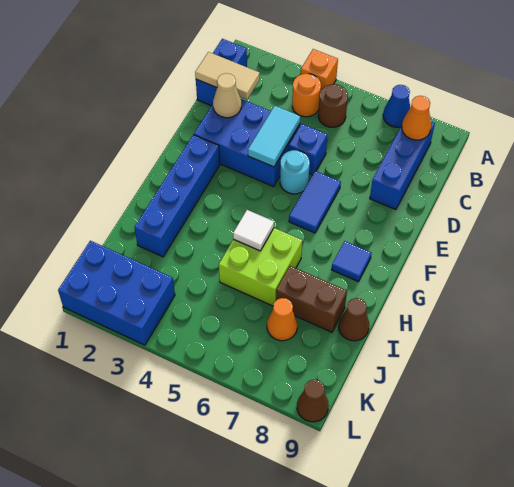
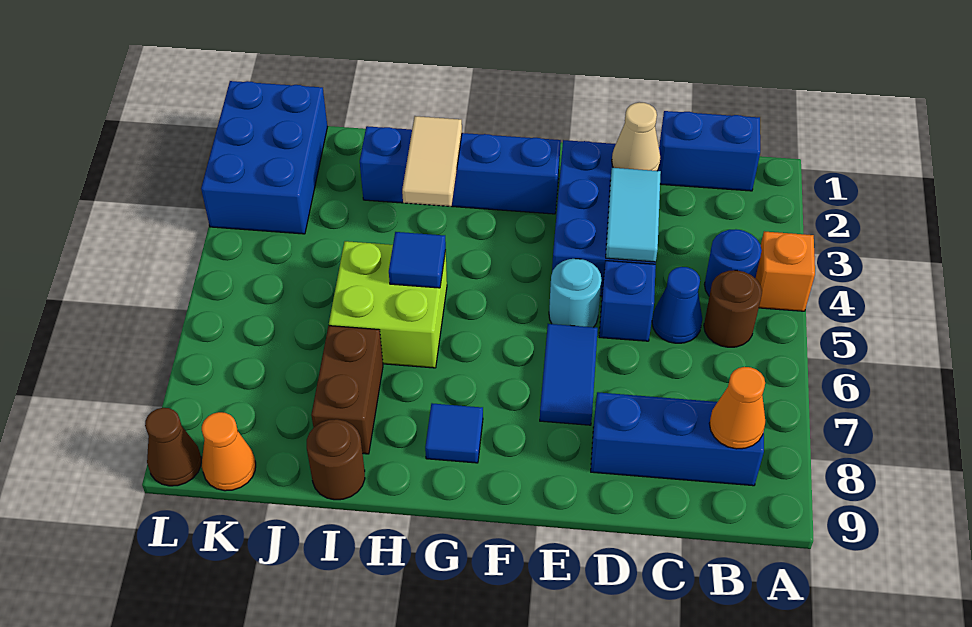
blue 1x1 cone [383,85,410,127] -> blue 1x1 cone moved to [652,267,702,343]
orange 1x1 round brick [292,74,321,117] -> blue 1x1 round brick [704,230,762,296]
tan 1x2 tile [195,52,260,100] -> tan 1x2 tile moved to [402,116,462,206]
cyan 1x2 tile [248,106,301,167] -> cyan 1x2 tile turned to [606,168,661,262]
blue 1x2 tile [289,171,341,233] -> blue 1x2 tile turned to [540,324,598,425]
white 1x1 tile [233,210,274,251] -> blue 1x1 tile [389,232,446,288]
brown 1x1 cone [339,298,369,341] -> brown 1x1 round brick [307,419,365,500]
orange 1x1 cone [267,298,297,341] -> orange 1x1 cone moved to [202,412,256,491]

